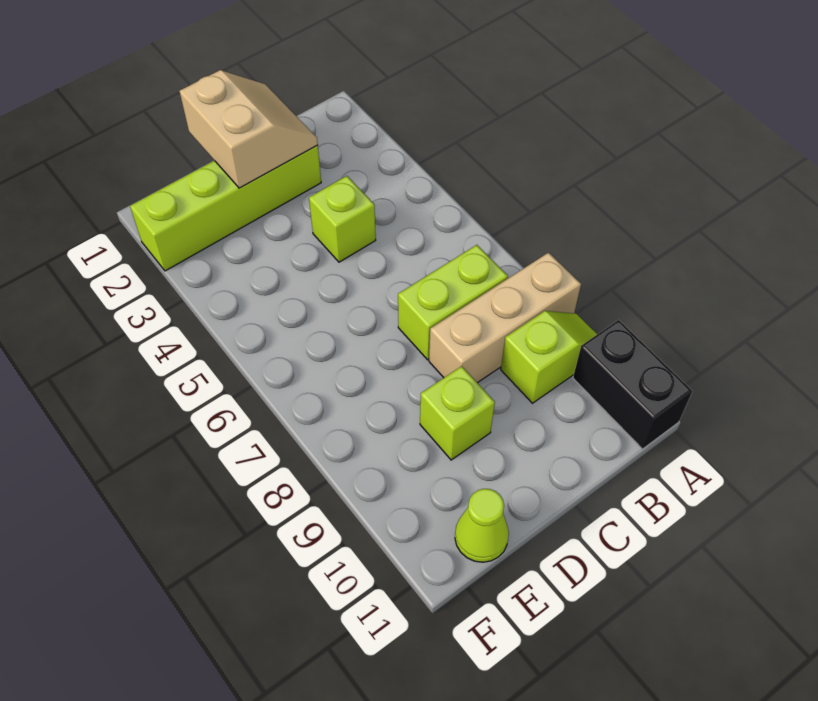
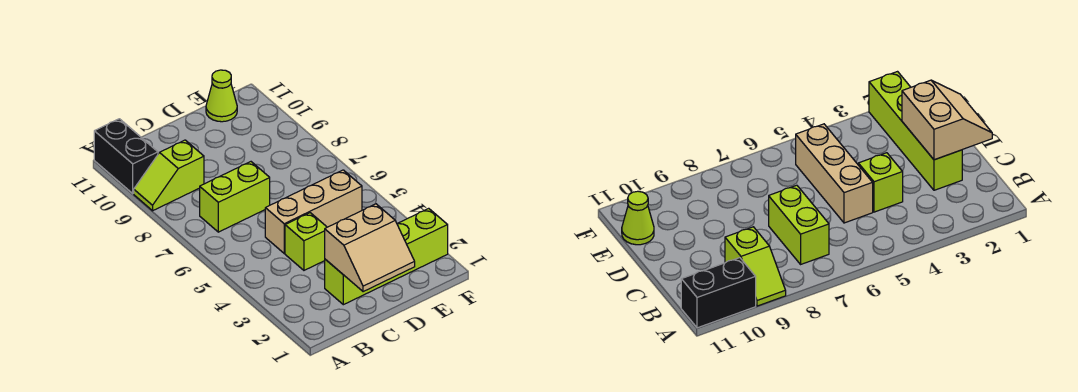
tan 1x3 brick [429,253,581,383] -> tan 1x3 brick moved to [265,170,362,253]
tan 2x2 slope [180,70,318,188] -> tan 2x2 slope turned to [325,204,415,292]
lime 1x1 brick [420,366,495,460] -> none

